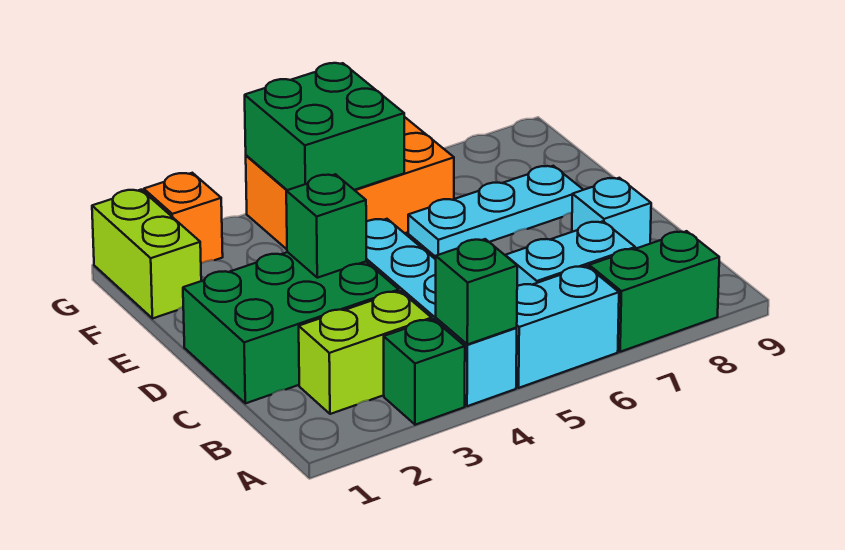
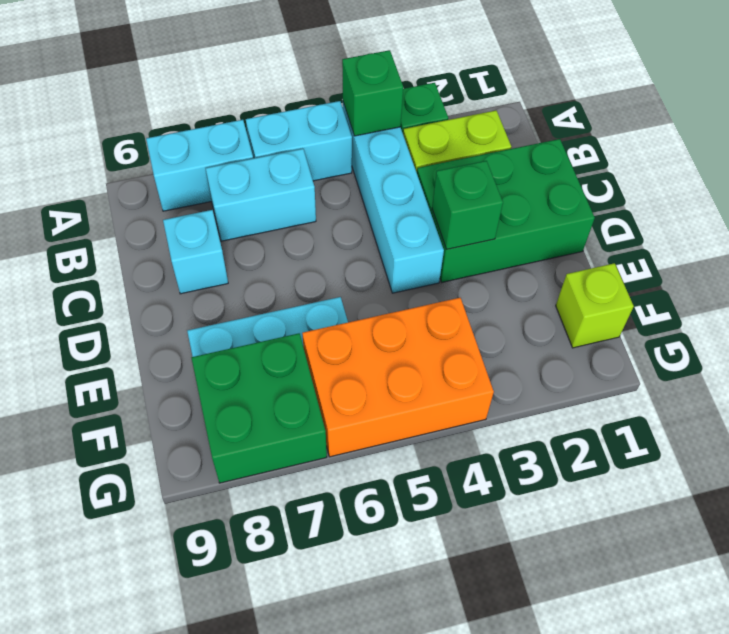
green 1x2 brick [589,231,719,352] -> cyan 1x2 brick [146,120,253,211]
lime 1x2 brick [92,190,201,319] -> lime 1x1 brick [556,263,634,348]
green 2x2 brick [245,63,404,190] -> green 2x2 brick moved to [191,333,327,483]
orange 1x1 brick [144,173,223,263] -> none

